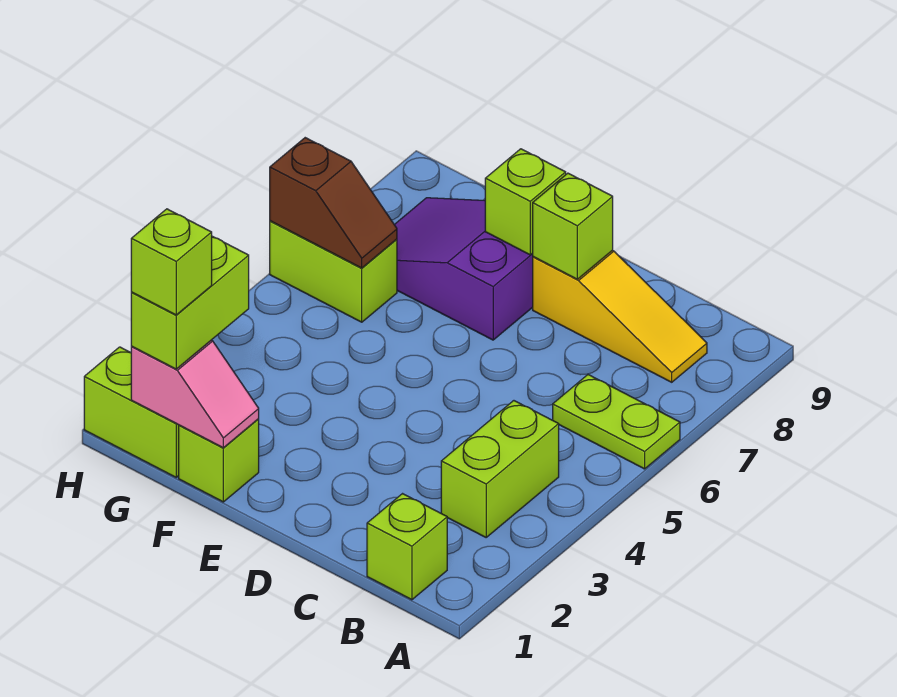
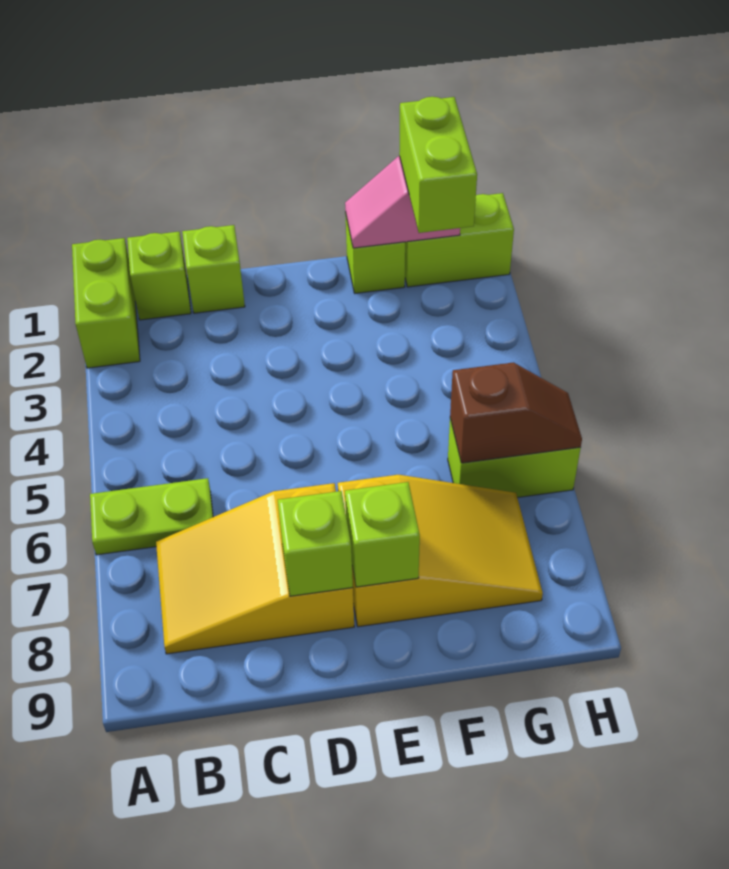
lime 1x2 brick [441,401,559,537] -> lime 1x2 brick moved to [72,238,140,368]
yellow 1x3 slope [533,250,707,382] -> yellow 2x3 slope [156,483,354,654]
purple 2x3 slope [394,198,533,340] -> yellow 2x3 slope [338,475,543,627]
lime 1x1 brick [131,209,212,315] -> lime 1x1 brick moved to [182,225,245,313]
brown 1x2 slope [270,138,397,268] -> brown 1x2 slope turned to [450,362,582,463]

